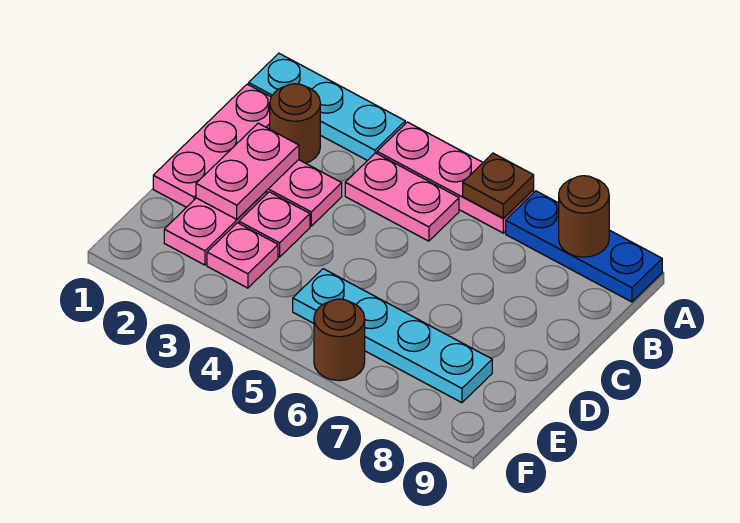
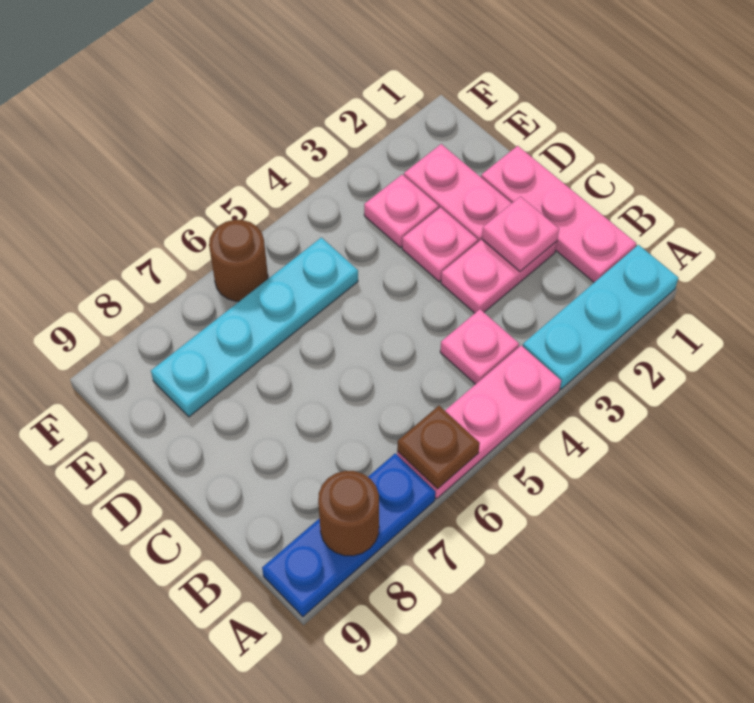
brown 1x1 round brick [270,84,320,163] -> none
pink 1x2 plate [345,153,459,241] -> pink 1x1 plate [440,309,519,384]
pink 1x2 plate [196,123,299,219] -> pink 1x1 plate [482,197,559,271]

